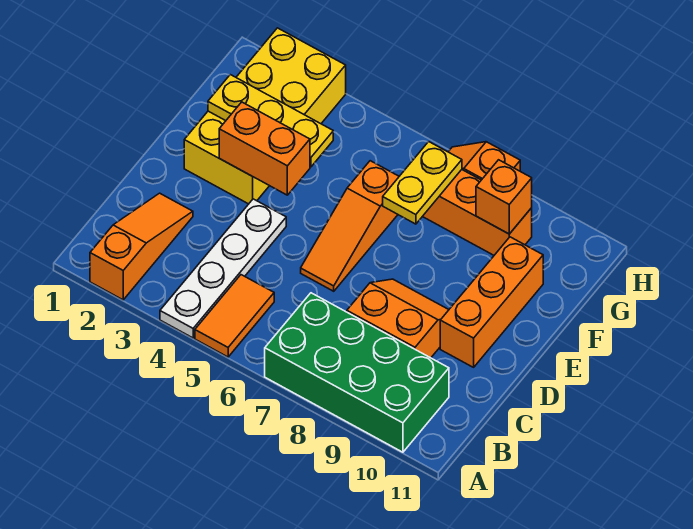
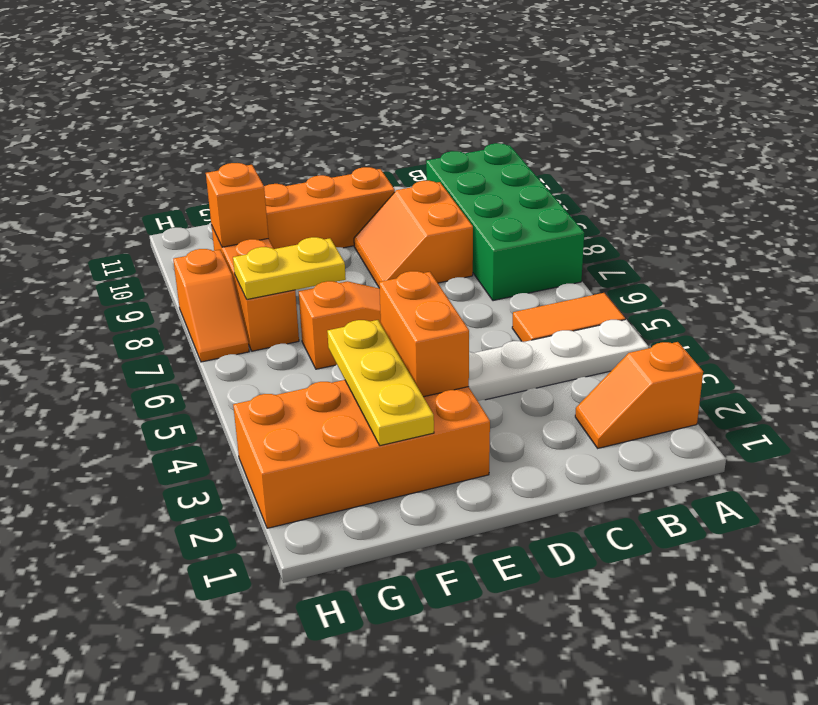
orange 1x3 slope [90,193,193,300] -> orange 1x2 slope [575,342,703,448]
yellow 2x4 brick [184,28,346,204] -> orange 2x4 brick [233,380,490,528]

